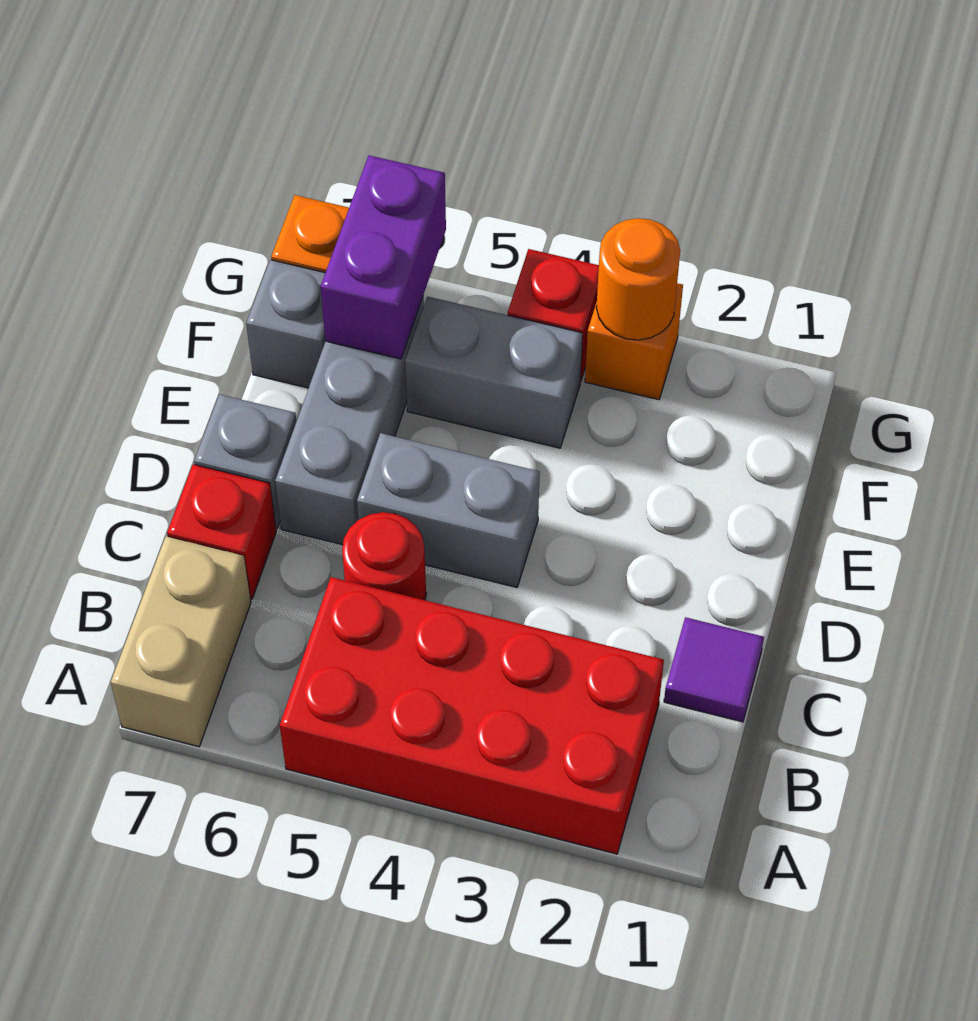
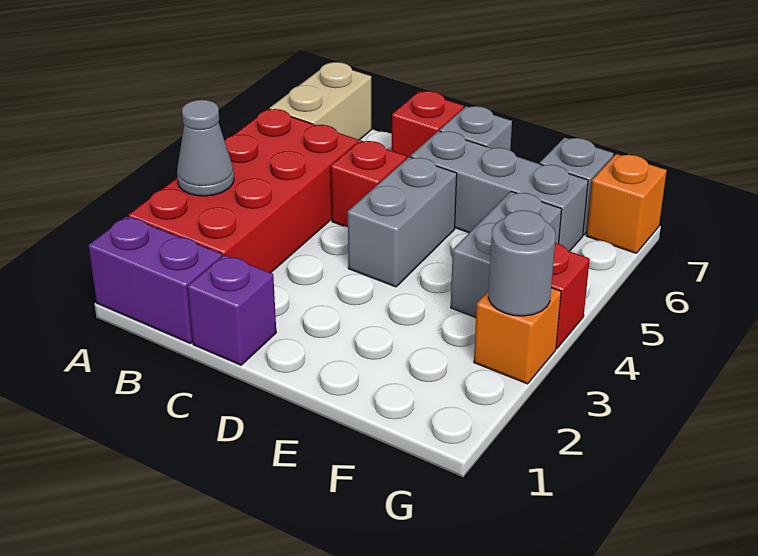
none -> grey 1x1 cone [177,100,234,196]
tan 1x2 brick [111,536,251,747] -> tan 1x2 brick turned to [270,62,371,141]
purple 1x1 tile [664,617,764,722] -> purple 1x1 brick [187,255,276,365]
red 1x1 round brick [342,512,426,600] -> red 1x1 brick [331,140,407,227]
purple 1x2 brick [321,155,446,359] -> purple 1x2 brick moved to [88,216,222,344]
orange 1x1 round brick [596,218,680,340] -> grey 1x1 round brick [488,210,555,316]

